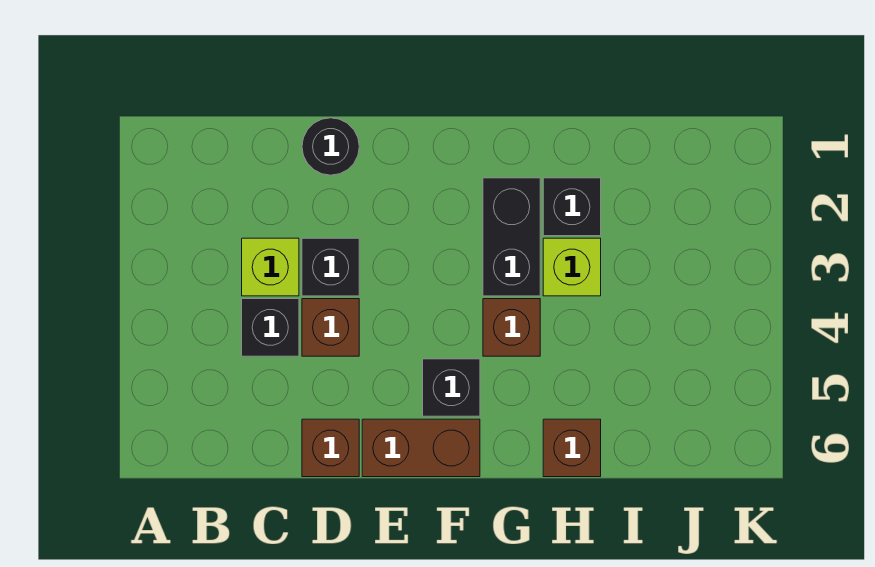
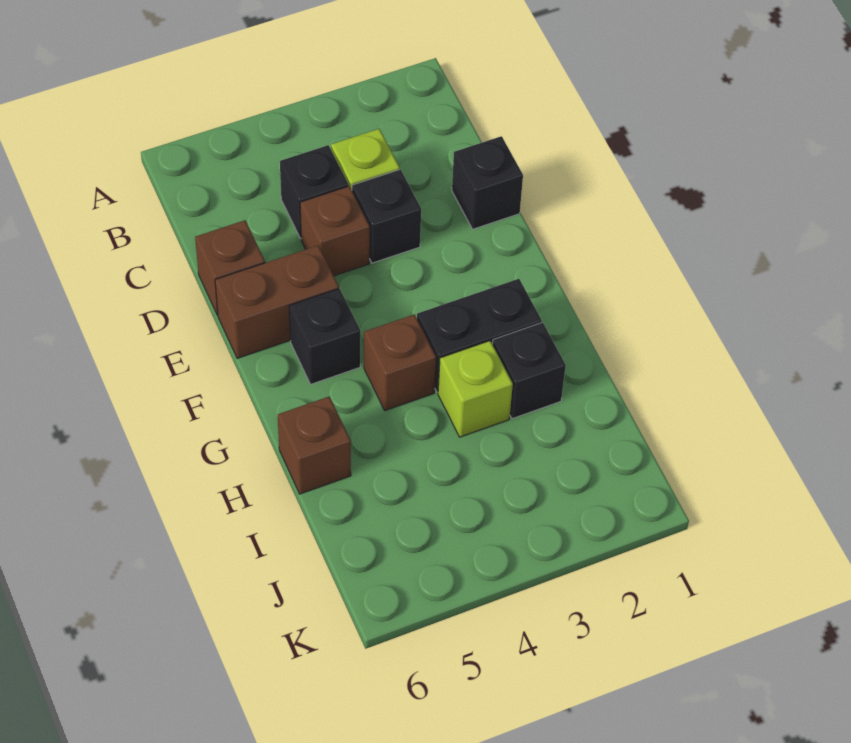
black 1x1 round brick [302,118,359,175] -> black 1x1 brick [452,136,523,229]
brown 1x2 brick [362,419,480,477] -> brown 1x2 brick turned to [215,246,339,358]

